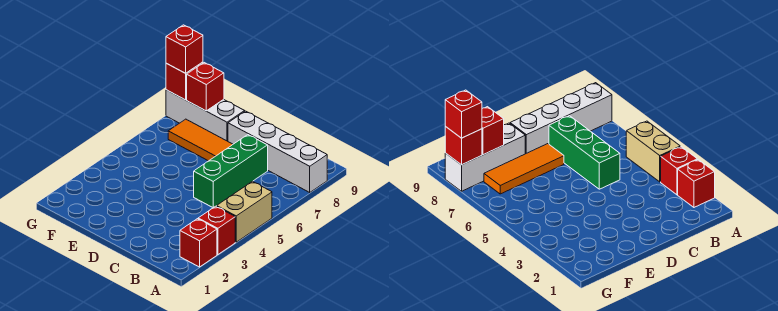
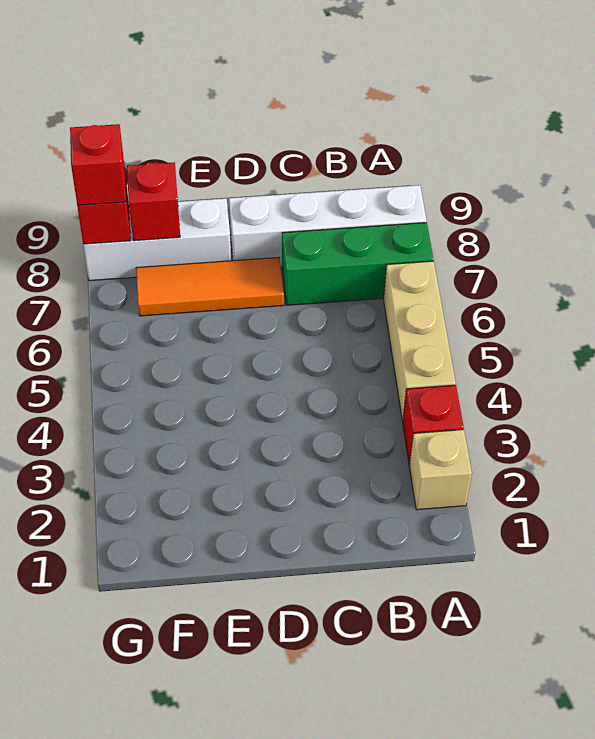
red 1x1 brick [180,219,217,267] -> tan 1x1 brick [409,430,472,510]
tan 1x2 brick [217,181,272,242] -> tan 1x3 brick [384,261,456,421]
green 1x3 brick [194,135,268,208] -> green 1x3 brick turned to [282,223,433,305]

